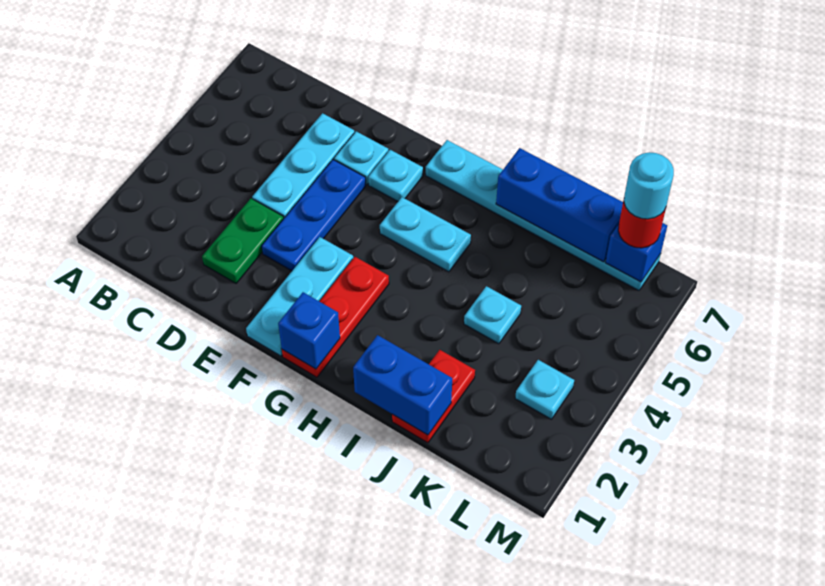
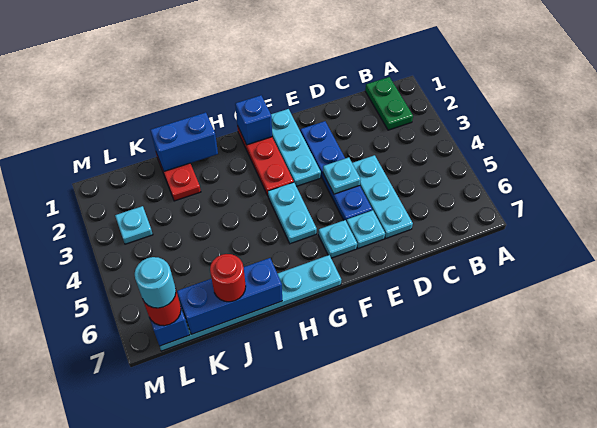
green 1x2 plate [202,198,284,284] -> green 1x2 plate moved to [365,77,413,130]
blue 1x3 plate [262,160,366,271] -> blue 1x4 plate [300,121,372,221]
cyan 1x2 plate [380,197,471,272] -> cyan 1x2 plate turned to [268,182,317,244]
cyan 1x1 plate [464,286,521,344] -> cyan 1x1 plate moved to [323,157,361,194]
none -> red 1x1 round brick [210,254,246,302]

